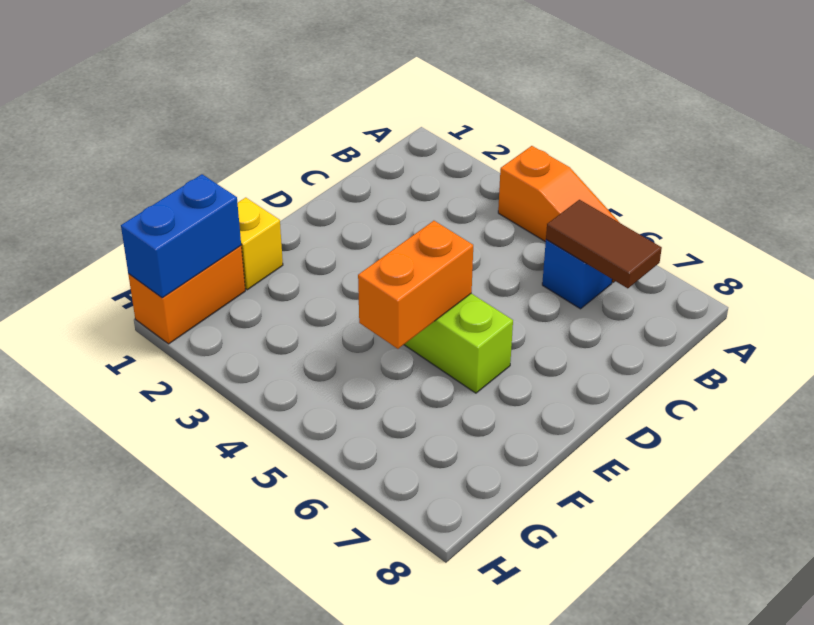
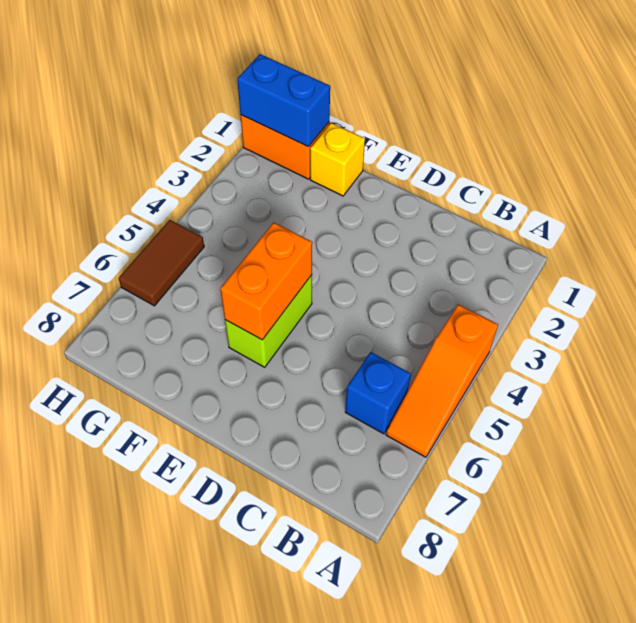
brown 1x2 tile [546,200,662,288] -> brown 1x2 tile moved to [119,220,204,306]
orange 1x2 brick [358,221,473,349] -> orange 1x2 brick turned to [220,222,312,340]

